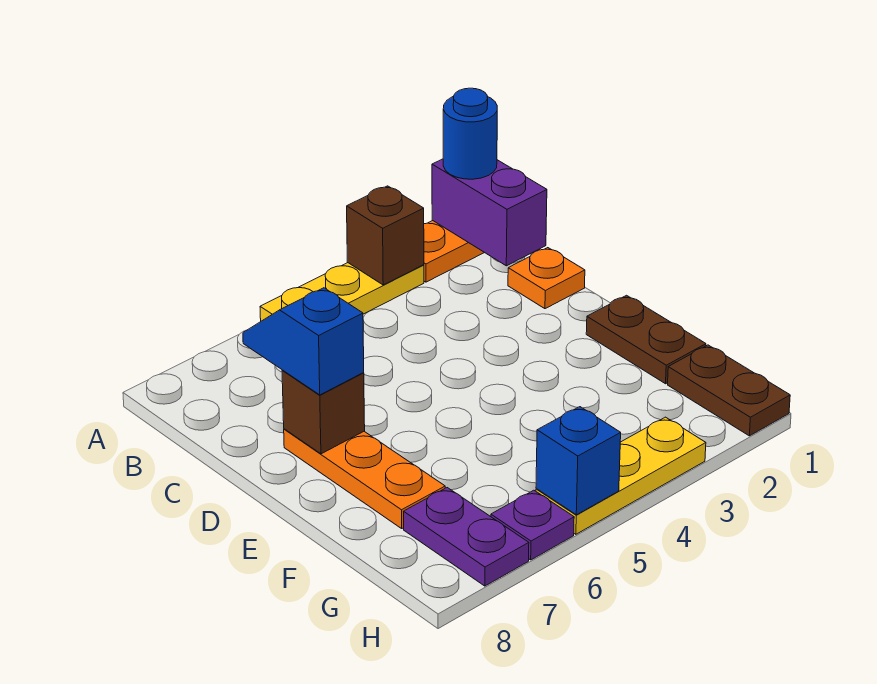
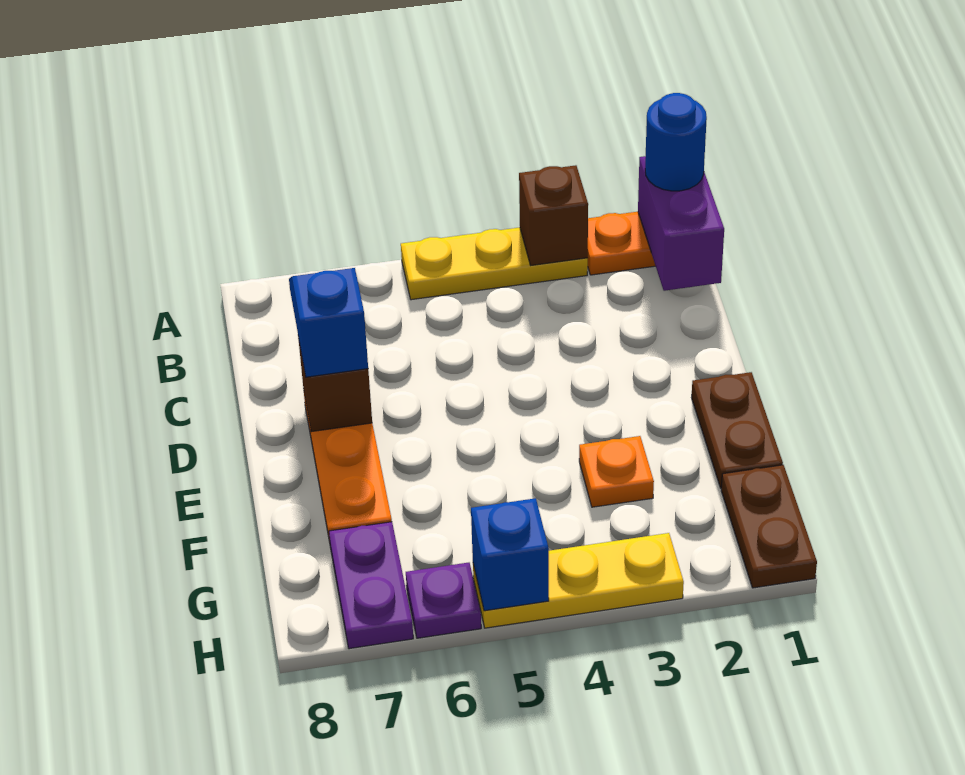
orange 1x1 plate [508,248,585,309] -> orange 1x1 plate moved to [579,436,654,507]

